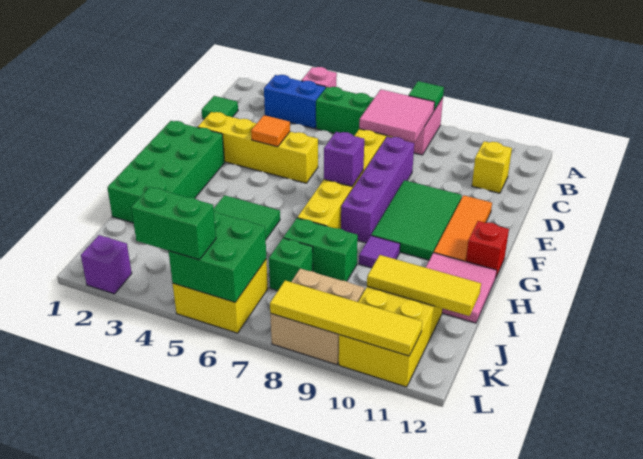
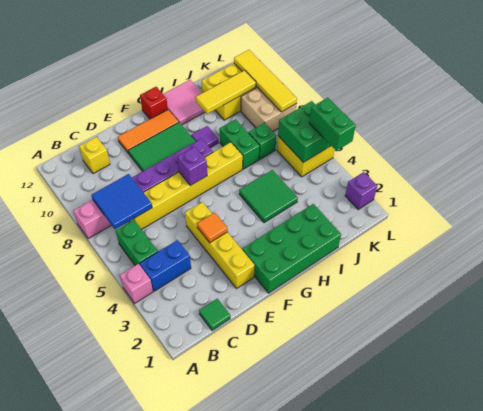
green 1x1 tile [409,81,444,110] -> none
blue 1x2 brick [264,75,326,129] -> blue 1x2 brick turned to [140,240,191,291]
pink 2x2 tile [359,90,435,142] -> blue 2x2 tile [92,174,152,229]
yellow 1x3 tile [367,255,481,316] -> yellow 1x3 tile turned to [196,70,256,114]

